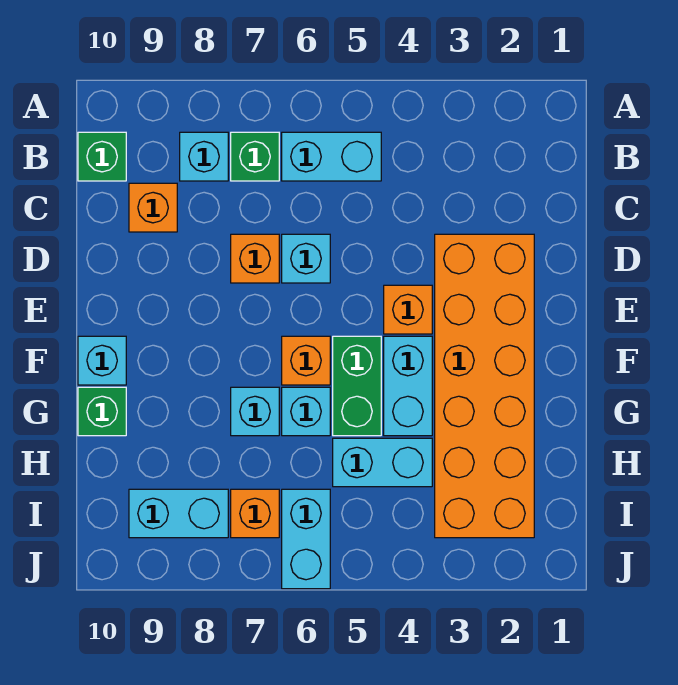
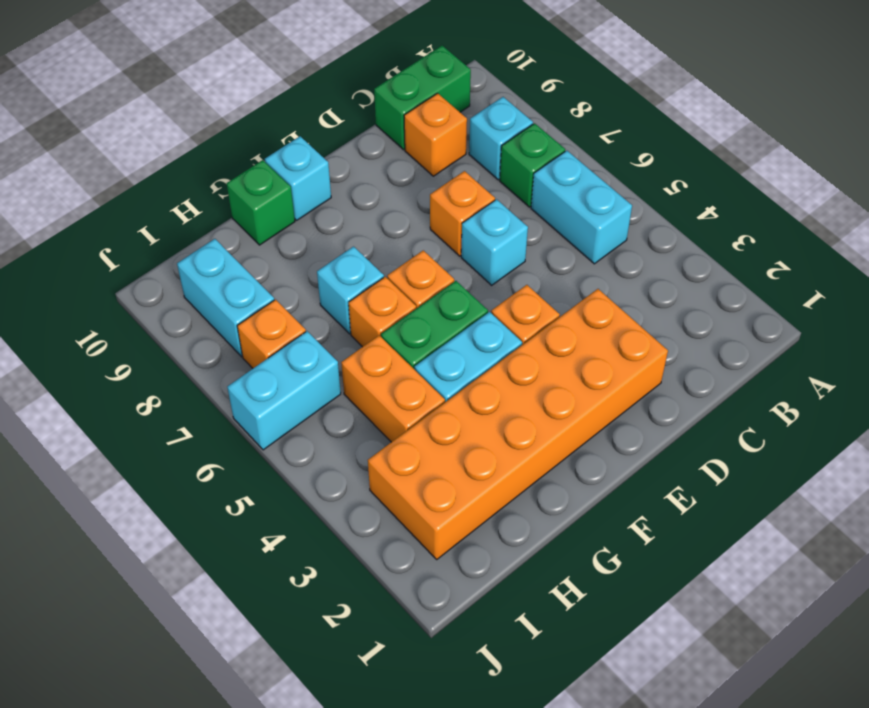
green 1x1 brick [78,132,126,181] -> green 1x2 brick [374,46,471,150]
cyan 1x1 brick [282,387,330,436] -> orange 1x1 brick [349,277,416,347]
cyan 1x2 brick [333,438,432,487] -> orange 1x2 brick [341,336,445,442]

